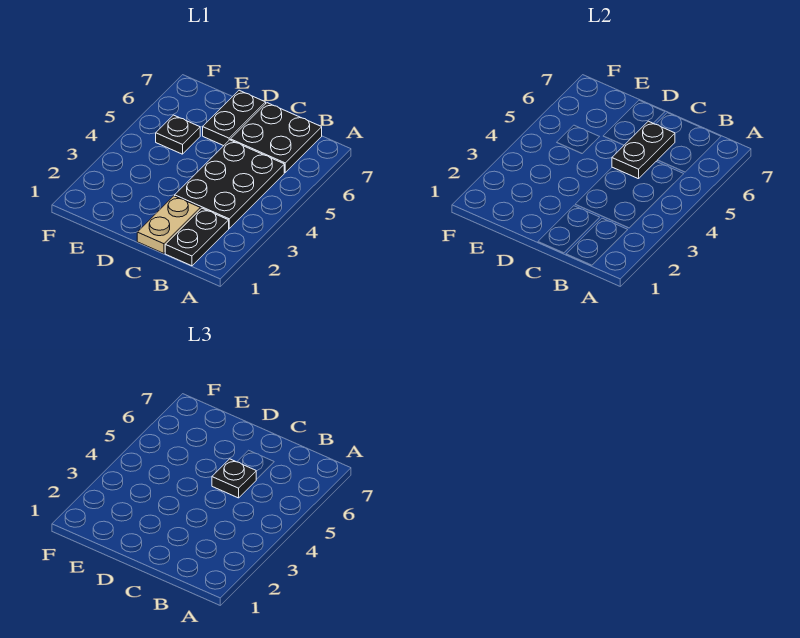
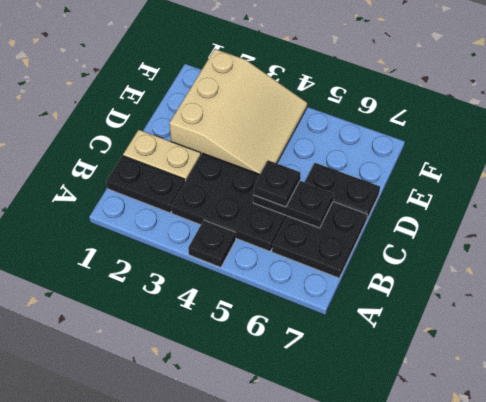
none -> tan 3x3 slope [169,49,307,174]
black 1x1 plate [156,115,200,154] -> black 1x1 plate moved to [188,220,236,267]

